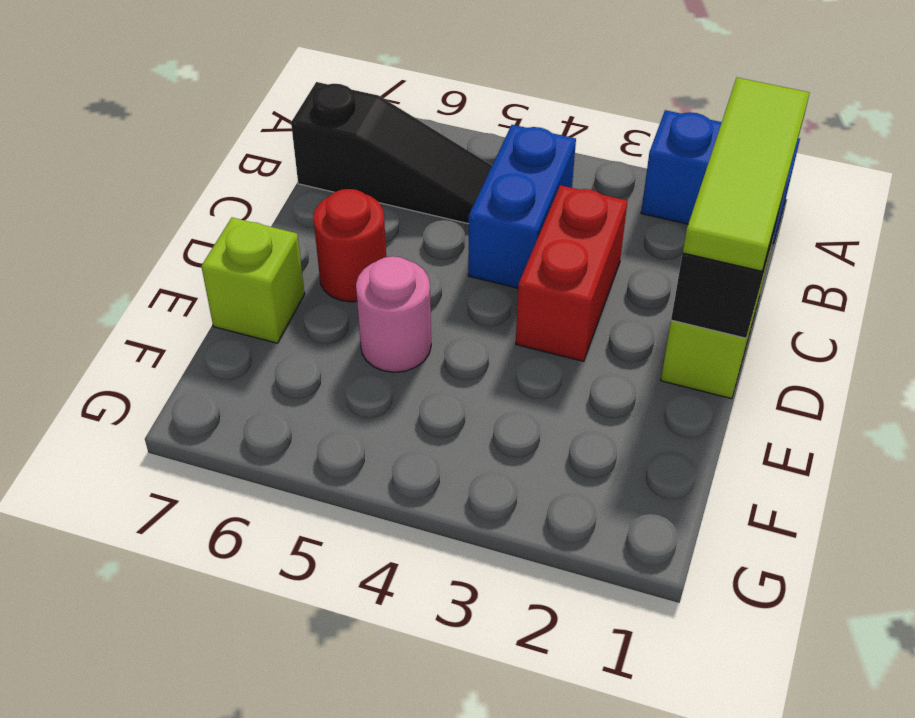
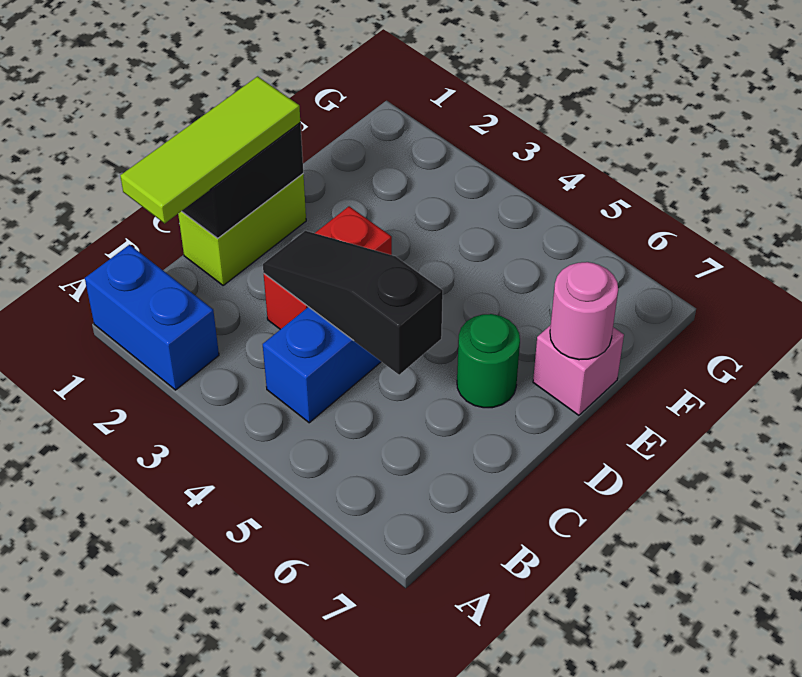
black 1x3 slope [291,82,492,224] -> black 1x3 slope moved to [263,231,443,375]
red 1x1 round brick [313,189,386,302] -> green 1x1 round brick [457,314,520,408]
pink 1x1 round brick [356,256,431,372] -> pink 1x1 round brick moved to [550,262,618,360]
lime 1x1 brick [201,218,305,343] -> pink 1x1 brick [533,325,624,415]

